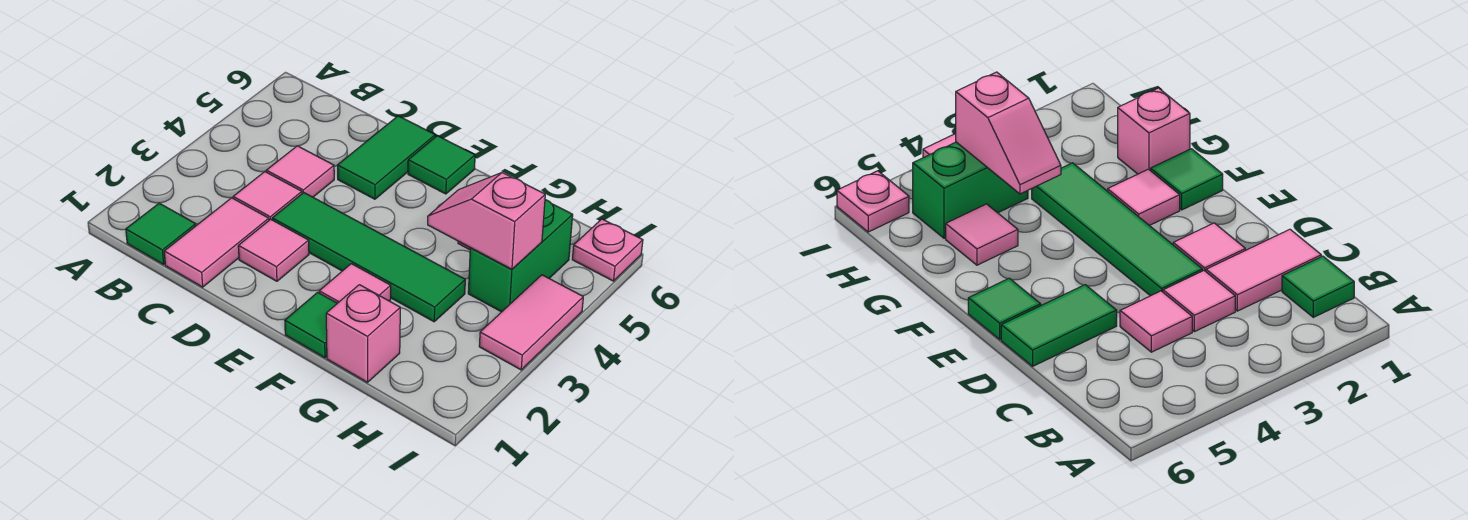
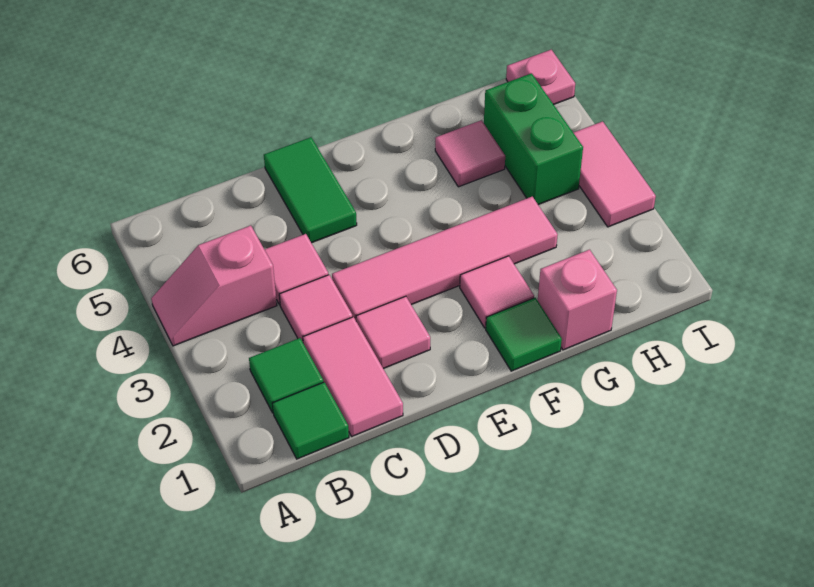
green 1x4 tile [272,193,465,322] -> pink 1x4 tile [332,197,558,320]
green 1x1 tile [408,136,475,194] -> green 1x1 tile moved to [249,338,323,413]
pink 1x2 slope [428,173,545,269] -> pink 1x2 slope moved to [151,226,277,346]

